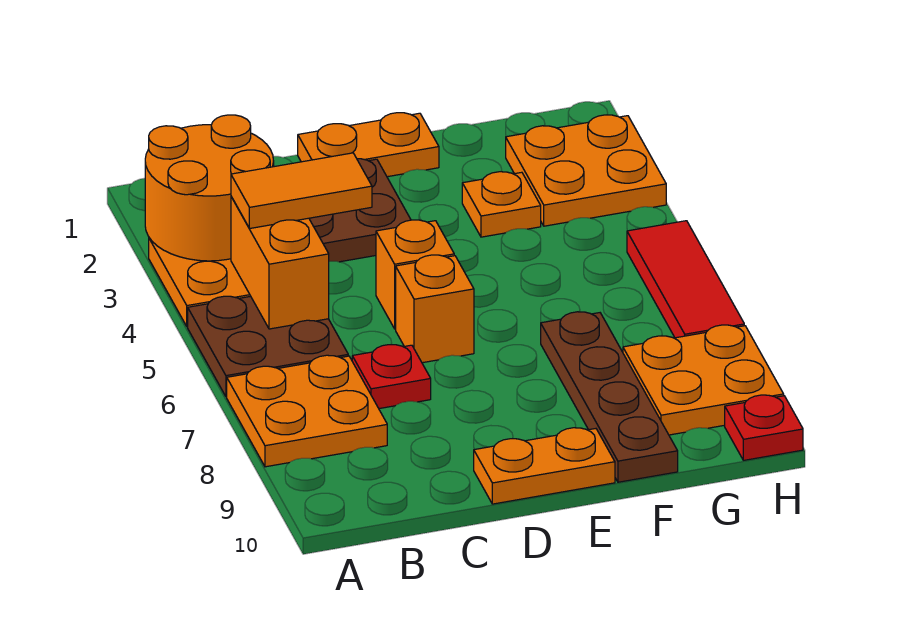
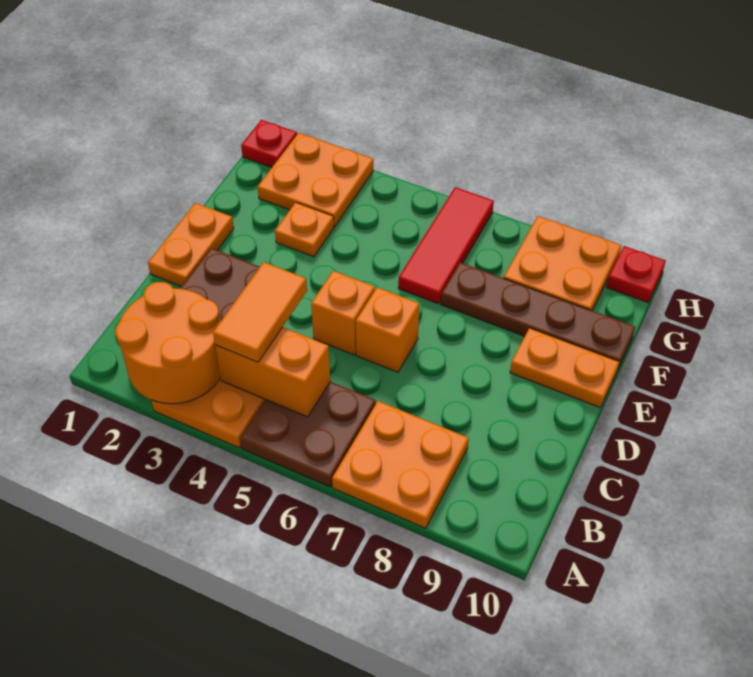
red 1x1 plate [352,345,431,409] -> red 1x1 plate moved to [241,120,297,167]
orange 1x2 plate [474,428,615,504] -> orange 1x2 plate turned to [510,328,619,407]
red 1x3 tile [627,221,744,338] -> red 1x3 tile turned to [398,187,494,304]

